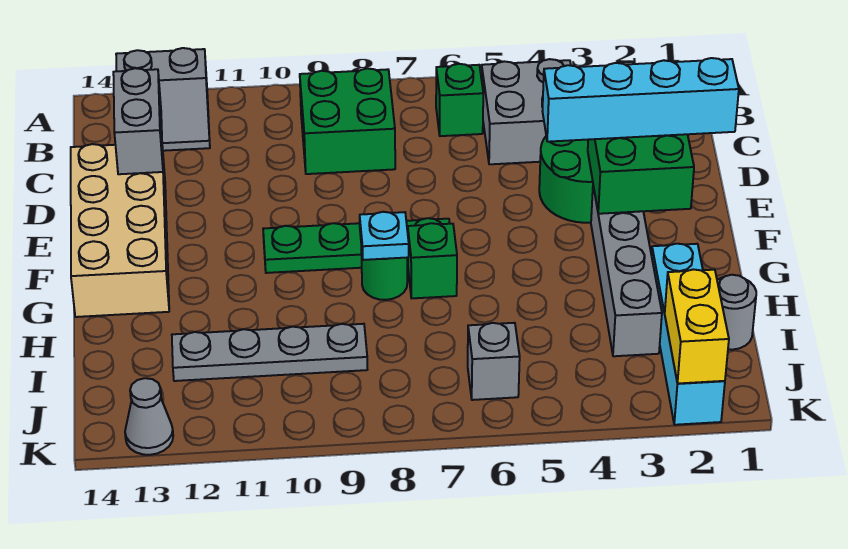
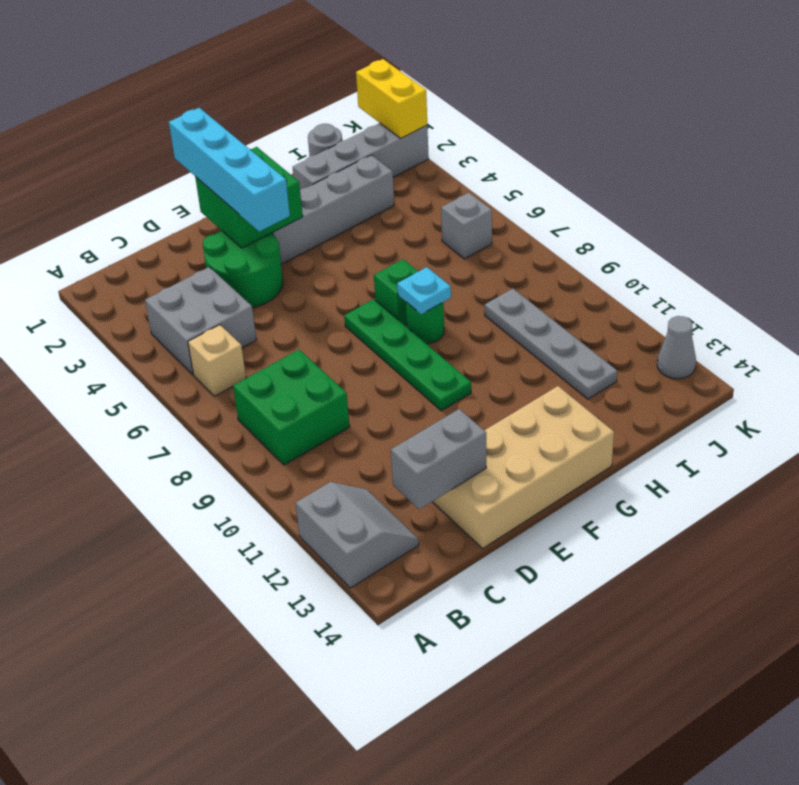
green 1x1 brick [436,64,483,136] -> tan 1x1 brick [188,325,246,396]
cyan 1x4 brick [651,244,725,425] -> grey 1x4 brick [293,123,429,190]
yellow 1x2 brick [665,269,729,384] -> yellow 1x2 brick turned to [356,59,427,138]

